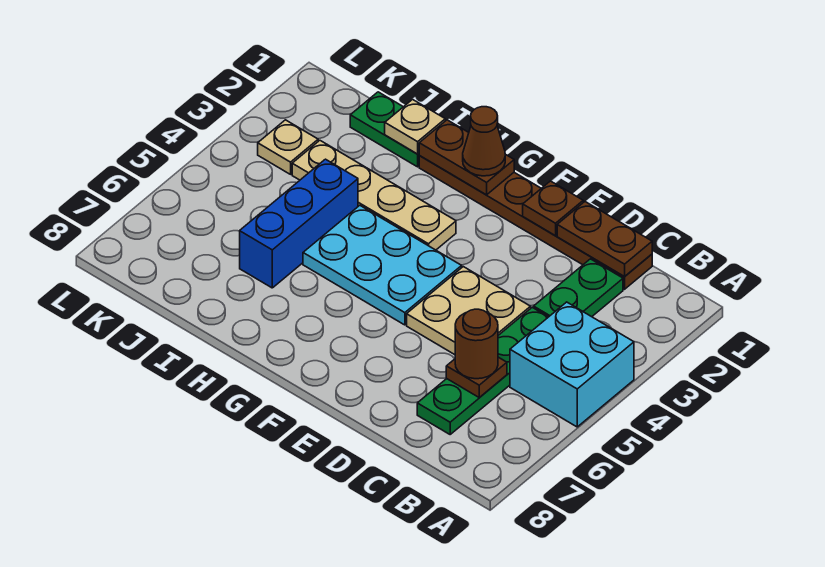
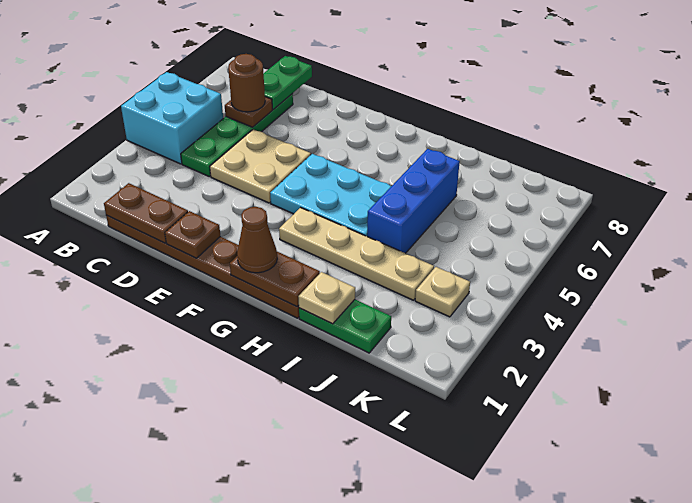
green 1x2 plate [534,259,623,317] -> green 1x2 plate moved to [263,56,312,109]

